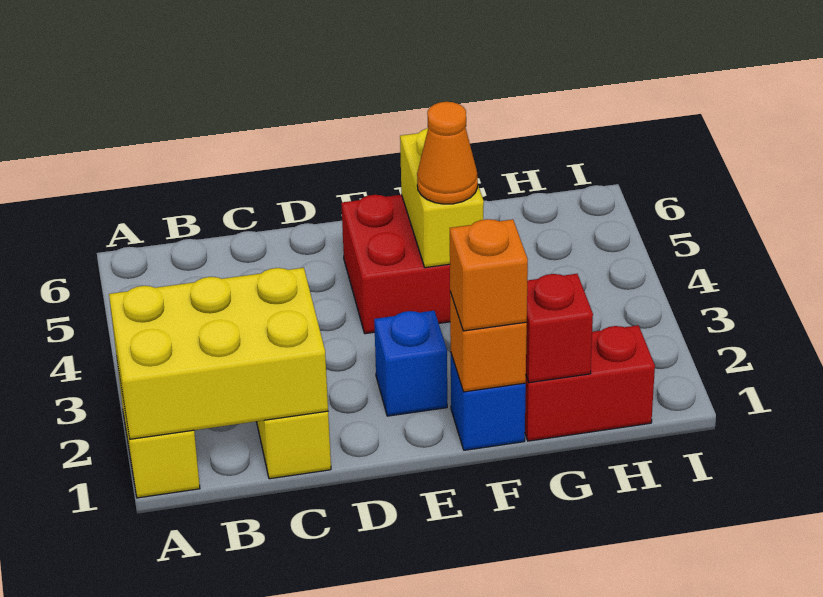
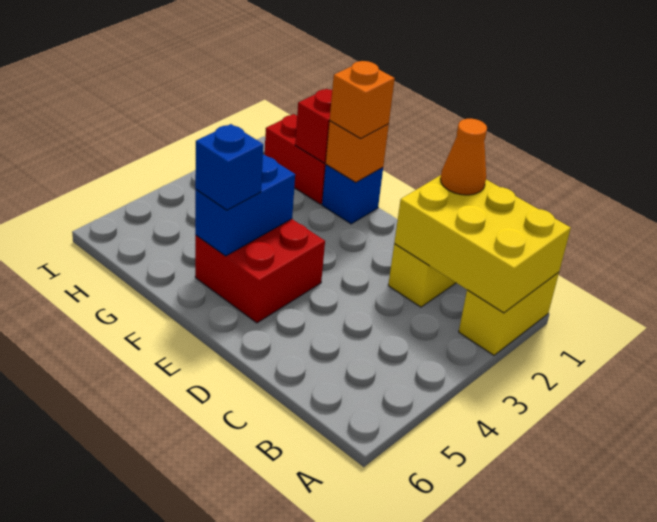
blue 1x1 brick [374,311,447,416] -> blue 1x1 brick moved to [195,124,263,210]
yellow 1x2 brick [400,128,484,268] -> blue 1x2 brick [195,155,295,256]
orange 1x1 cone [417,102,478,204] -> orange 1x1 cone moved to [440,119,487,195]

